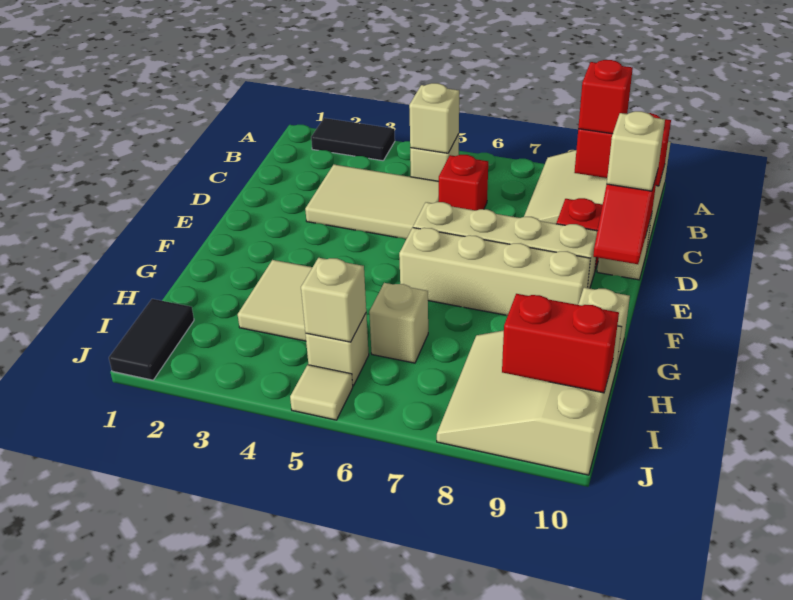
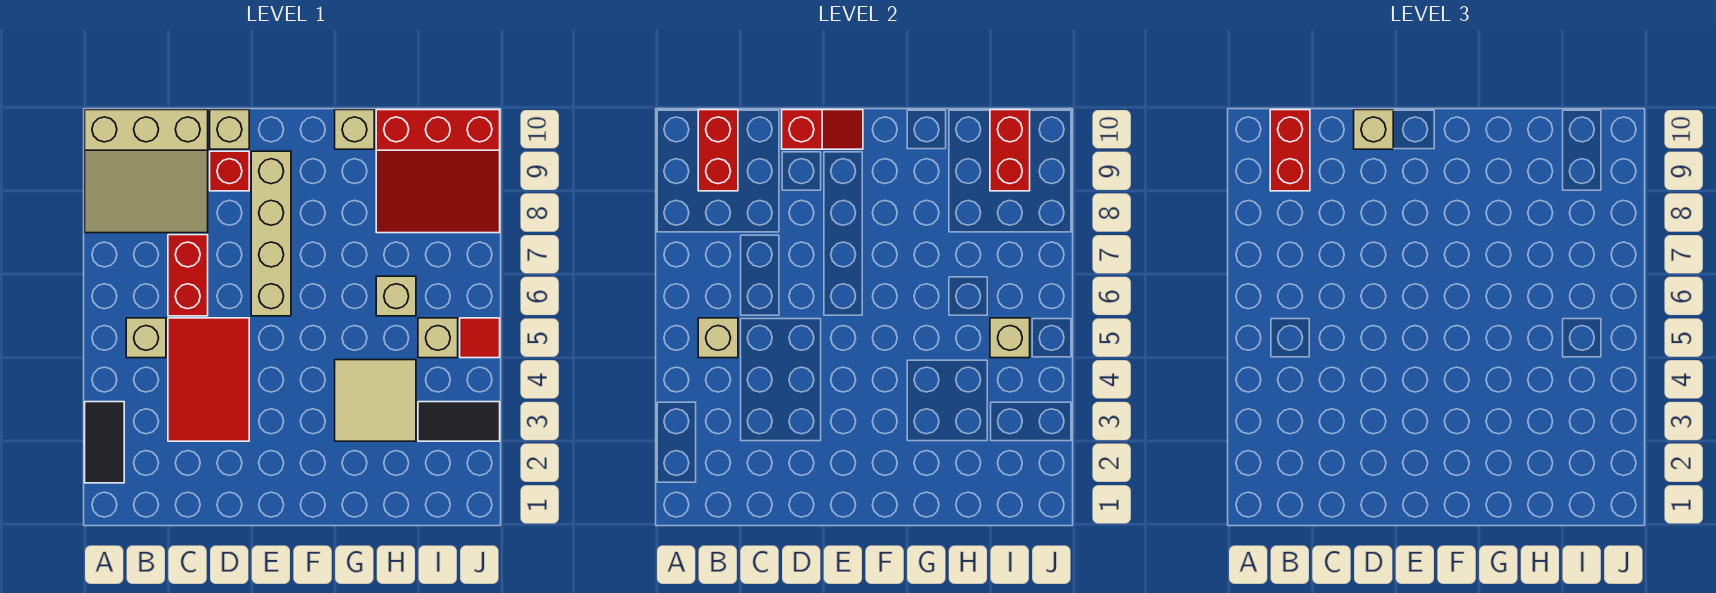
red 1x1 brick [578,60,633,134] -> red 1x2 brick [1270,110,1310,191]
tan 2x3 tile [305,164,439,239] -> red 2x3 tile [168,318,249,441]
red 1x1 brick [439,155,488,210] -> red 1x2 brick [168,235,208,316]
tan 1x4 brick [399,228,590,315] -> none
tan 3x3 slope [437,326,622,475] -> red 3x3 slope [376,110,500,233]
black 1x2 tile [109,299,194,380] -> black 1x2 tile moved to [418,402,500,441]
tan 1x1 tile [290,365,353,420] -> red 1x1 tile [460,318,500,358]

